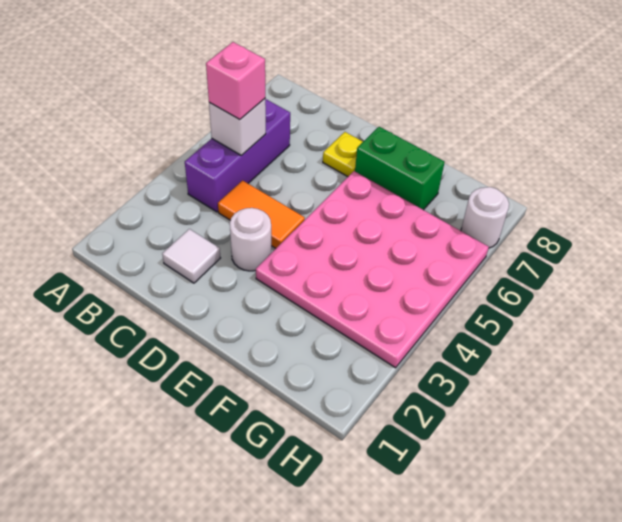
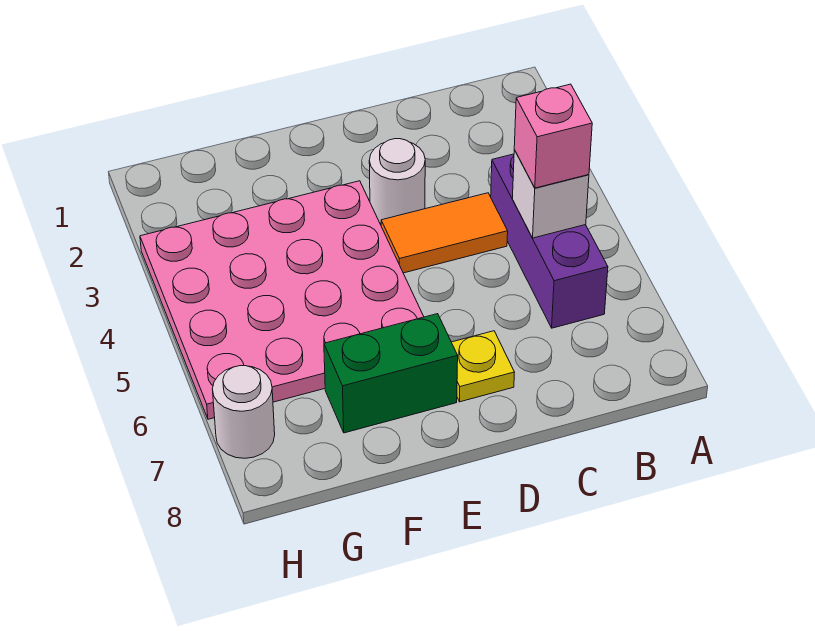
white 1x1 tile [162,229,220,283] -> none

